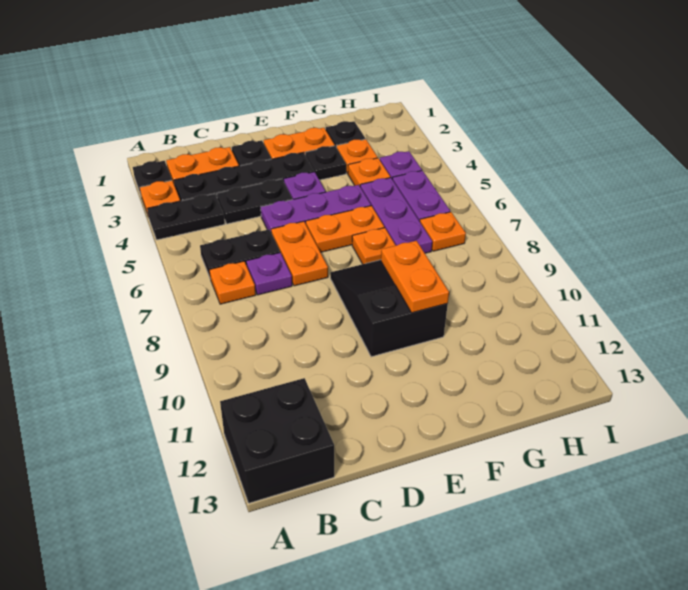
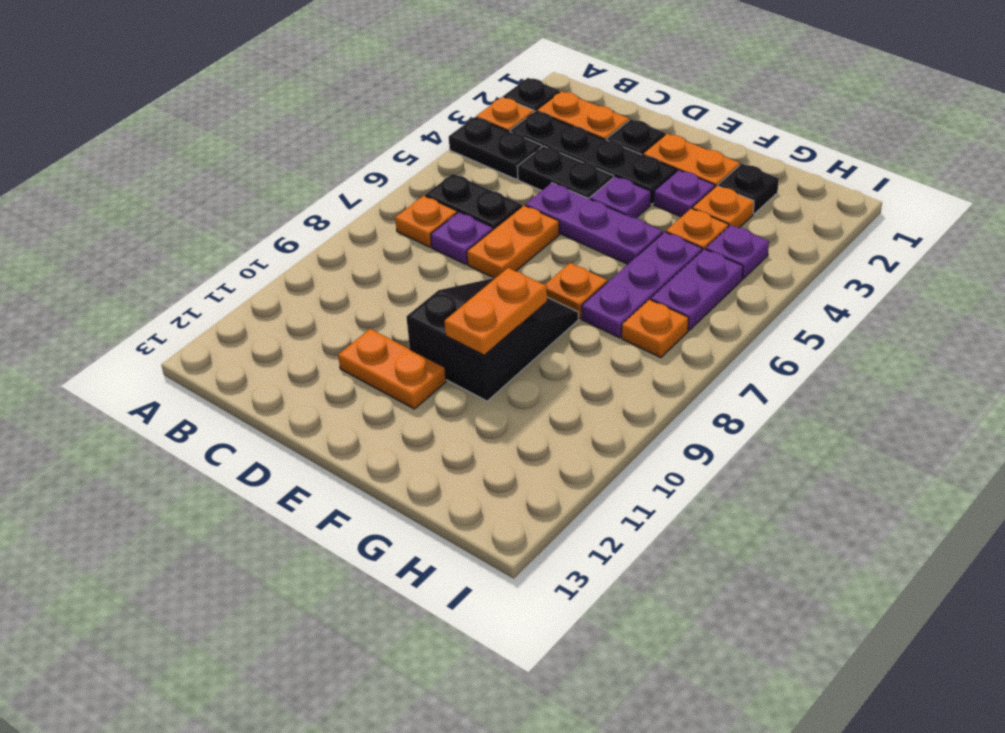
black 2x2 brick [220,378,334,503] -> none
orange 1x2 plate [306,206,384,252] -> orange 1x2 plate moved to [338,329,446,409]
black 1x1 plate [305,146,346,180] -> purple 1x1 plate [654,170,715,217]

